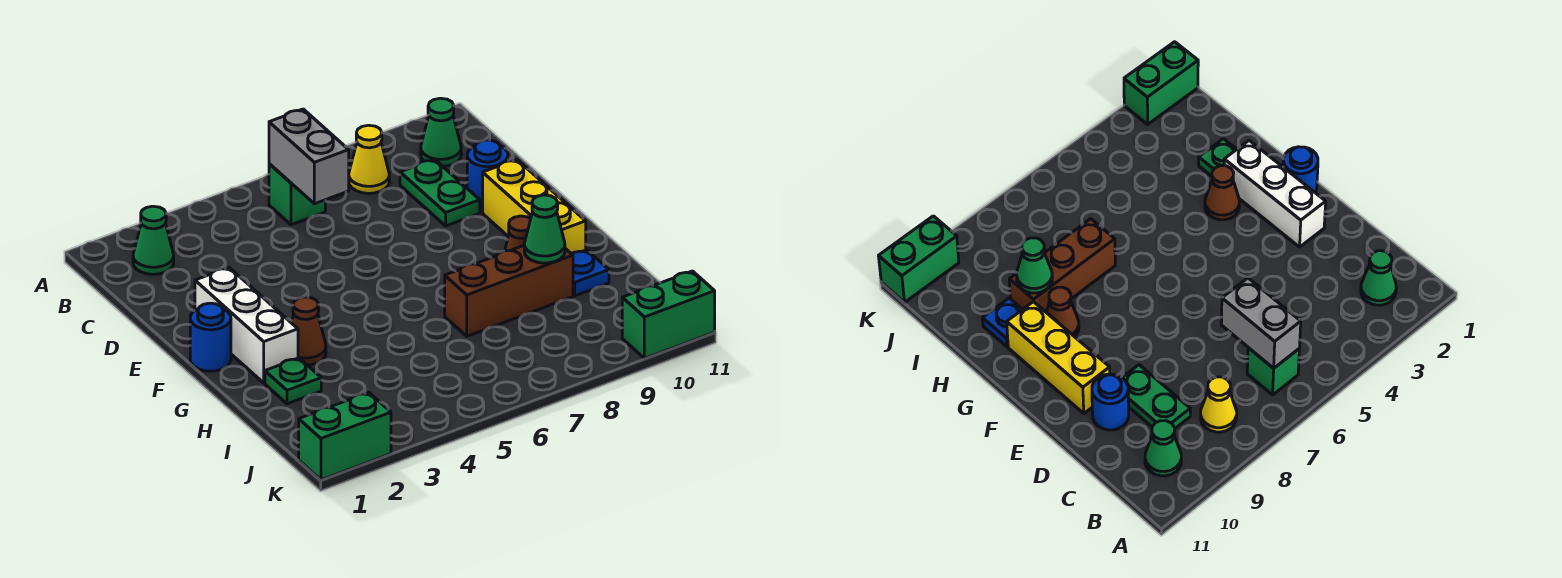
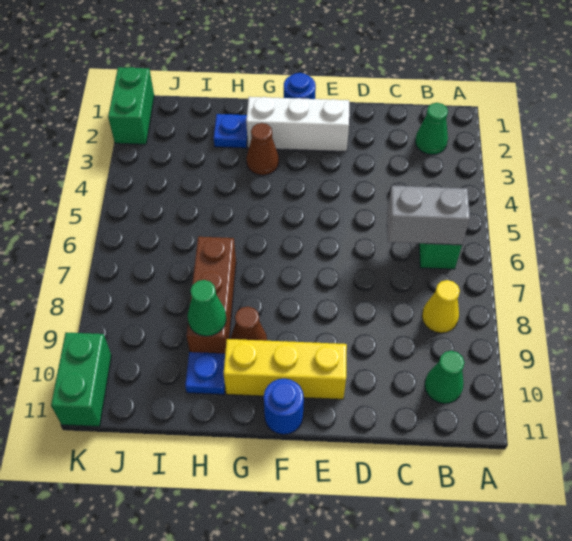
green 1x2 plate [400,159,480,226] -> none
blue 1x1 round brick [467,140,508,208] -> blue 1x1 round brick moved to [264,379,304,434]
green 1x1 plate [265,358,321,404] -> blue 1x1 plate [214,114,247,148]

